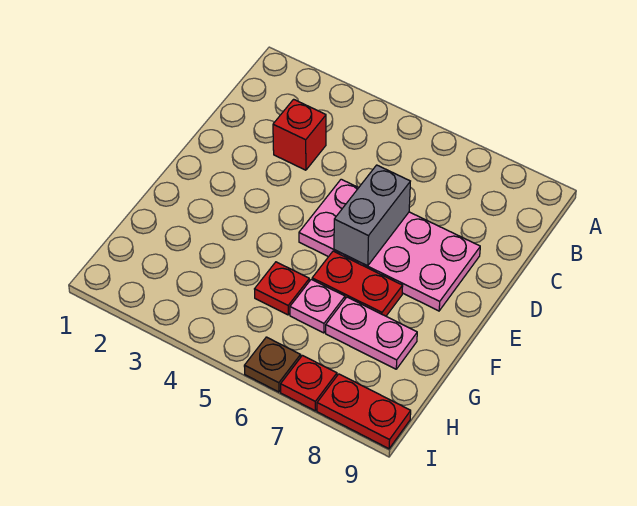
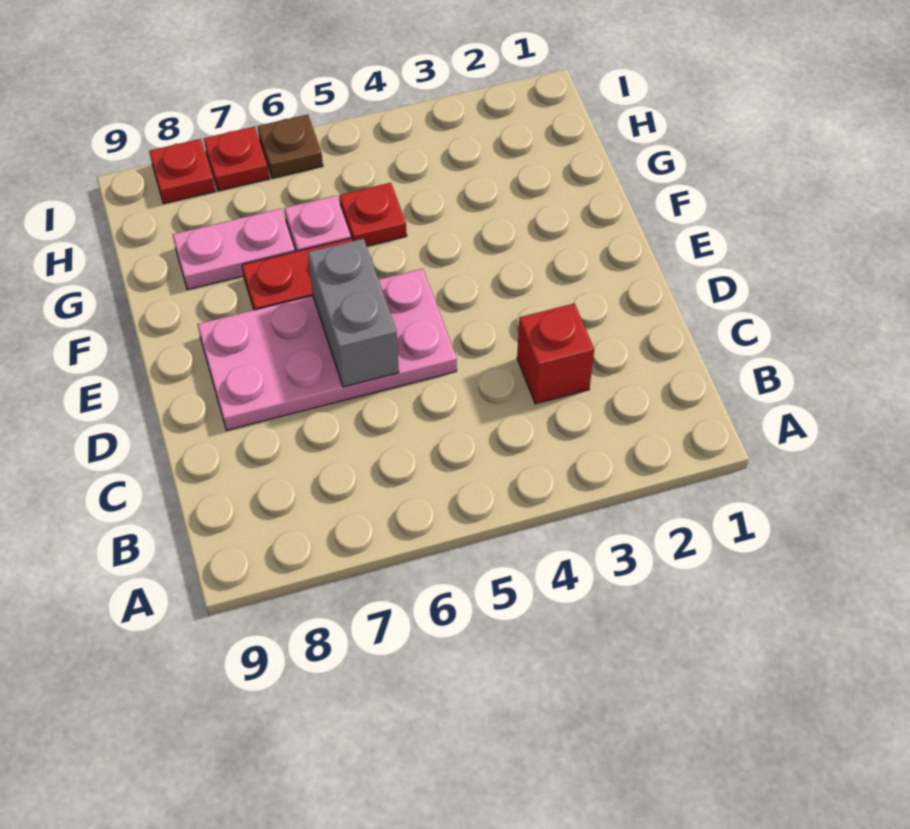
red 1x2 plate [317,374,411,449] -> red 1x1 plate [149,139,215,204]

